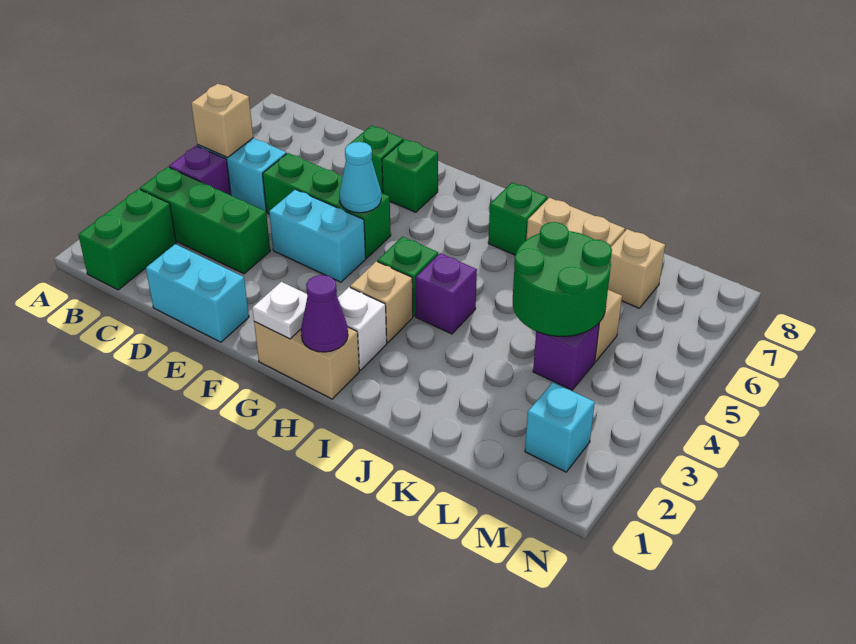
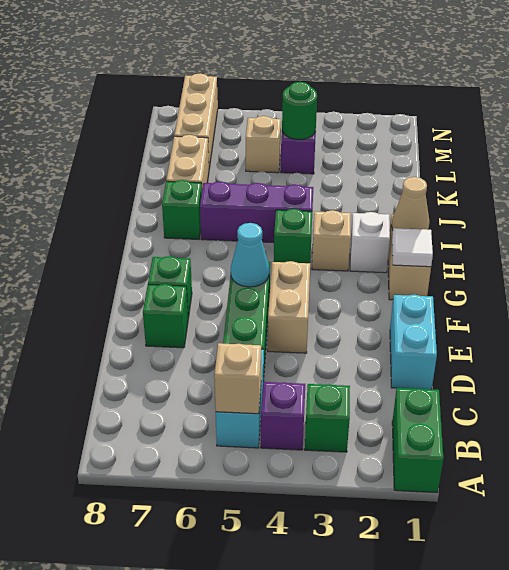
green 1x2 brick [78,189,176,290] -> green 1x2 brick turned to [392,388,443,492]
green 1x3 brick [140,167,270,274] -> green 1x1 brick [305,384,350,452]
cyan 1x2 brick [269,189,366,282] -> tan 1x2 brick [268,261,310,353]
white 1x1 plate [252,282,307,339] -> white 1x1 tile [392,228,433,267]
purple 1x1 cone [301,275,348,352] -> tan 1x1 cone [392,177,429,230]
purple 1x1 brick [416,253,477,334] -> purple 1x3 brick [200,182,313,243]
green 2x2 round brick [513,222,612,336] -> green 1x1 round brick [282,82,317,140]
tan 1x1 brick [608,229,665,308] -> tan 1x3 brick [174,74,218,168]
cyan 1x1 brick [525,382,595,472] -> none

